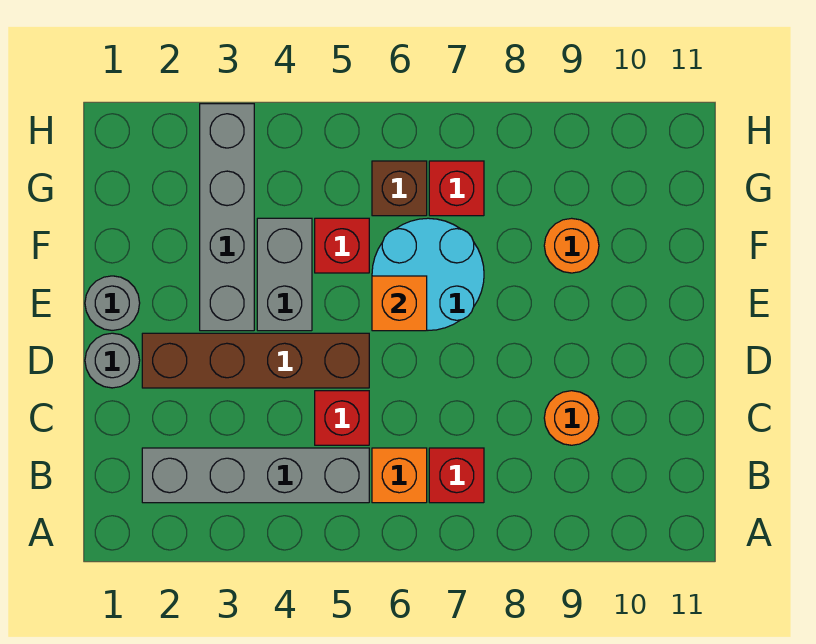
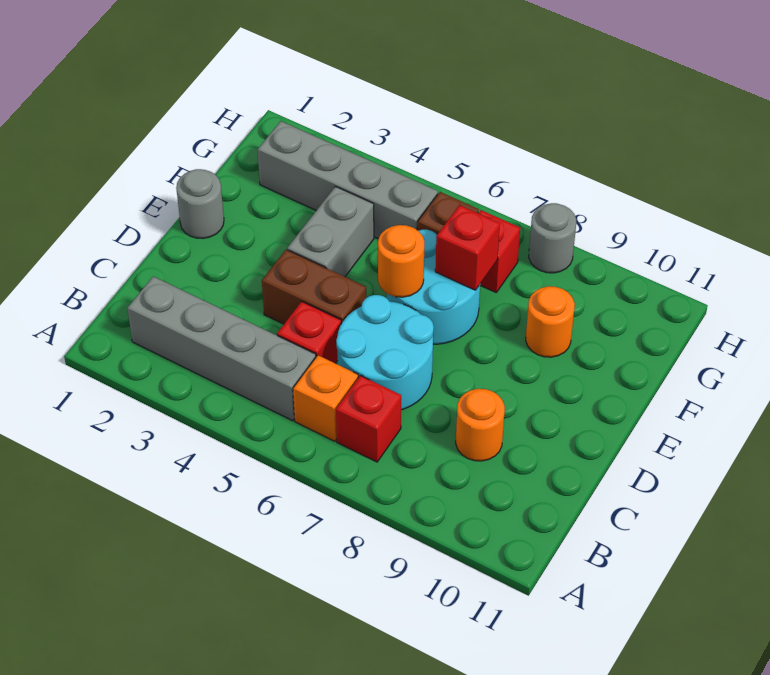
none -> cyan 2x2 round brick [336,295,434,410]
grey 1x1 round brick [85,333,140,388] -> grey 1x1 round brick moved to [529,203,576,273]
brown 1x4 brick [142,333,369,388] -> brown 1x2 brick [262,250,366,324]
grey 1x4 brick [200,104,254,331] -> grey 1x4 brick turned to [257,121,438,239]
orange 1x1 brick [372,276,427,331] -> orange 1x1 round brick [378,225,425,297]
red 1x1 brick [315,218,369,273] -> red 1x1 brick moved to [435,205,500,290]

